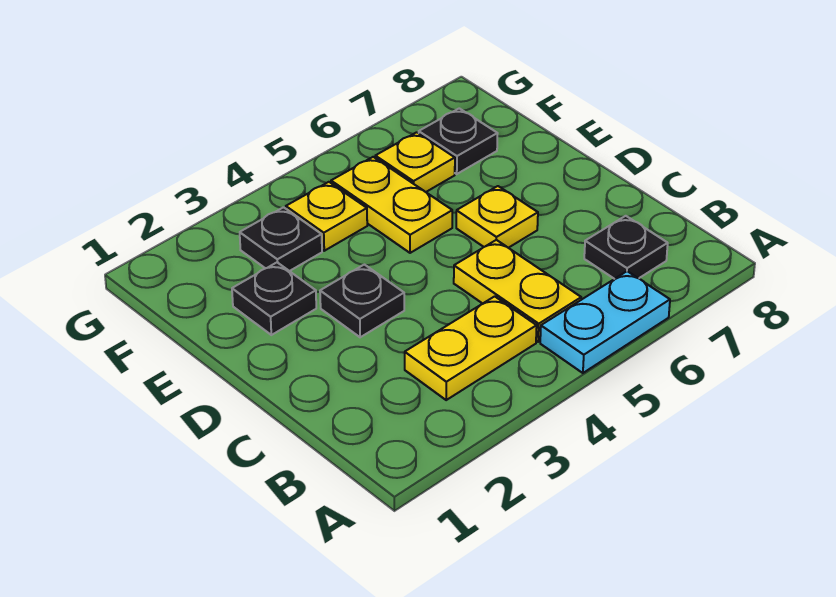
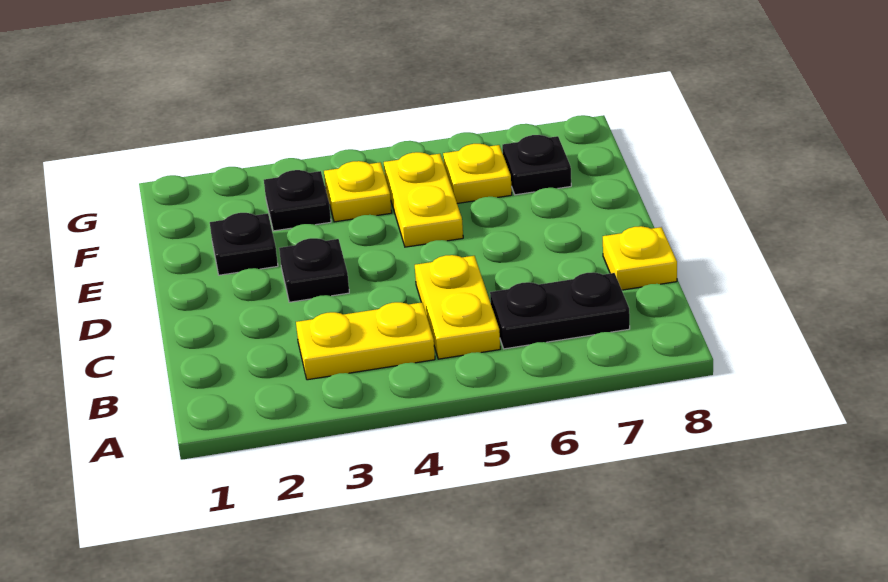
cyan 1x2 plate [540,271,670,373] -> none
black 1x1 plate [584,216,668,279] -> black 1x2 plate [490,272,630,349]
yellow 1x1 plate [456,186,538,248] -> yellow 1x1 plate moved to [603,226,677,290]

